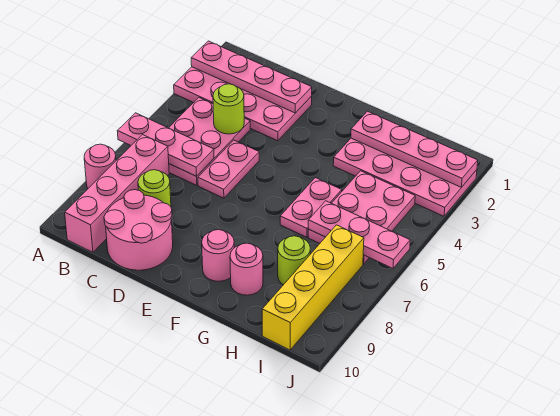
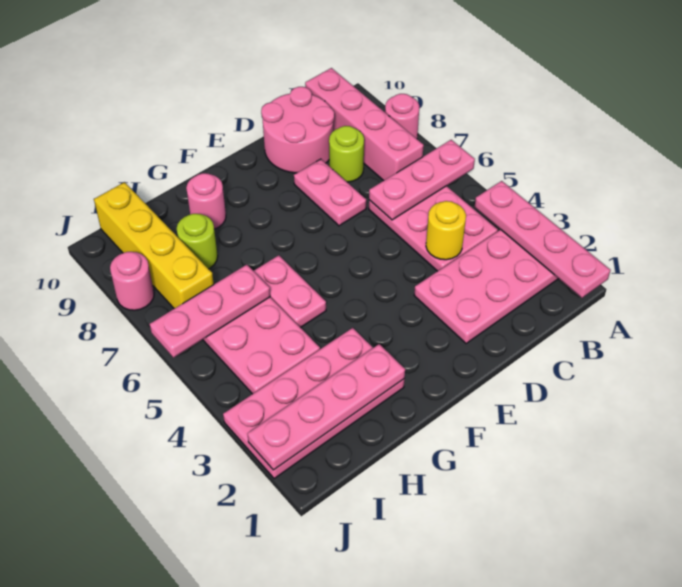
pink 1x4 plate [191,41,312,113] -> pink 1x4 plate turned to [475,181,610,298]
lime 1x1 round brick [213,84,244,134] -> yellow 1x1 round brick [426,201,466,260]
pink 1x2 plate [198,140,259,198] -> pink 1x2 plate moved to [294,159,366,226]
pink 1x1 round brick [202,230,234,281] -> pink 1x1 round brick moved to [110,252,154,310]

